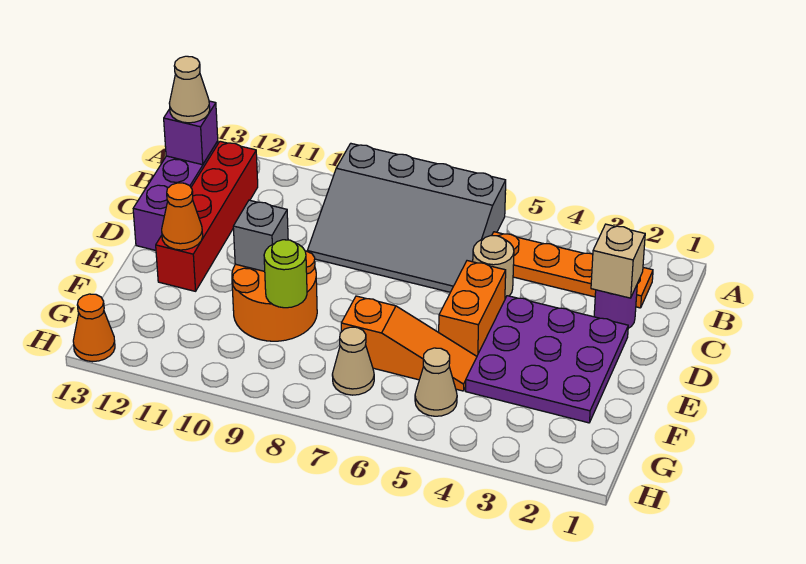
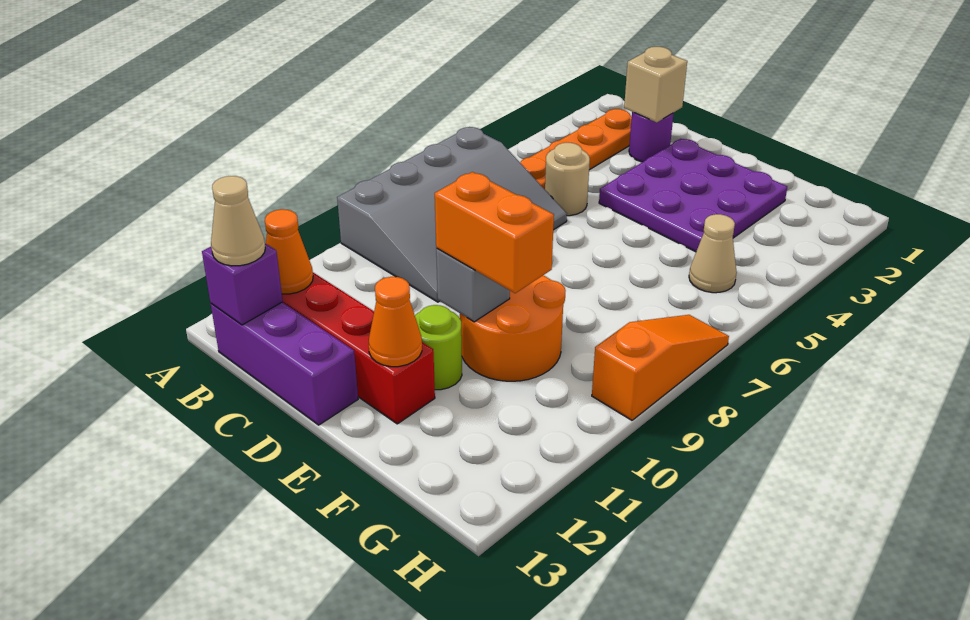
orange 1x2 brick [439,261,506,356] -> orange 1x2 brick moved to [435,172,554,293]
orange 1x3 slope [341,296,477,391] -> orange 1x3 slope moved to [592,315,729,420]
lime 1x1 round brick [264,240,307,308] -> lime 1x1 round brick moved to [415,305,462,390]
tan 1x1 cone [332,327,374,395] -> none
orange 1x1 cone [73,294,115,362] -> orange 1x1 cone moved to [265,209,313,294]

